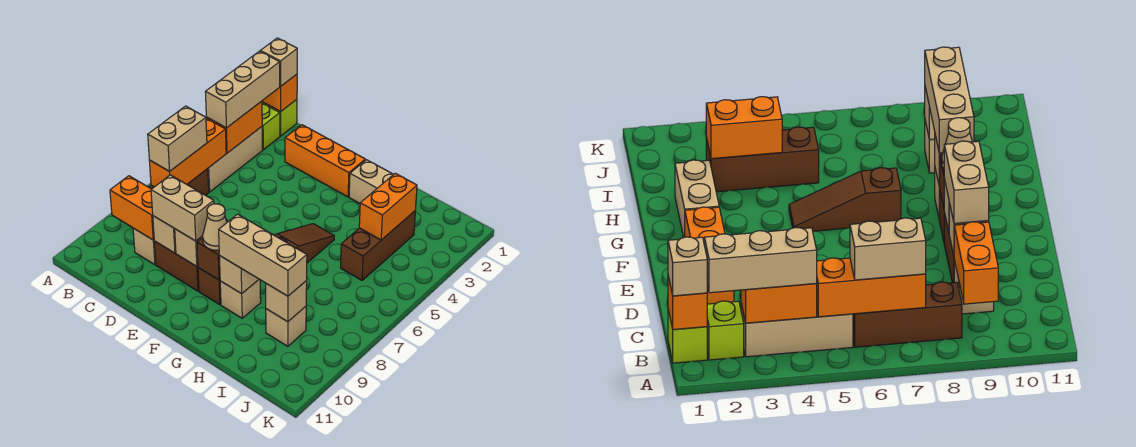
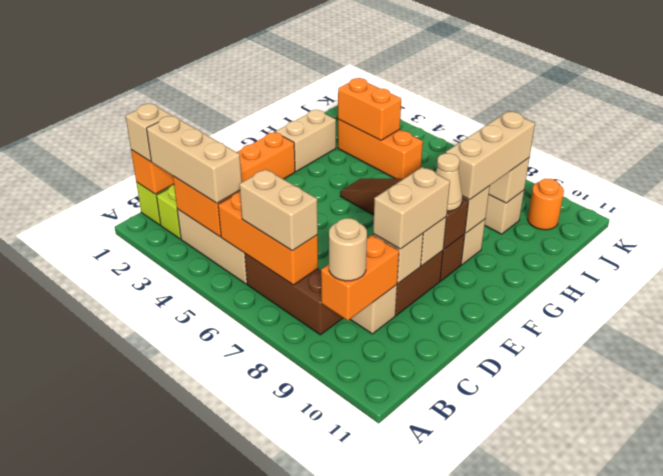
none -> tan 1x1 round brick [329,218,367,281]
brown 1x3 brick [341,211,415,280] -> orange 1x3 brick [338,119,423,179]
none -> orange 1x1 round brick [528,179,564,230]

